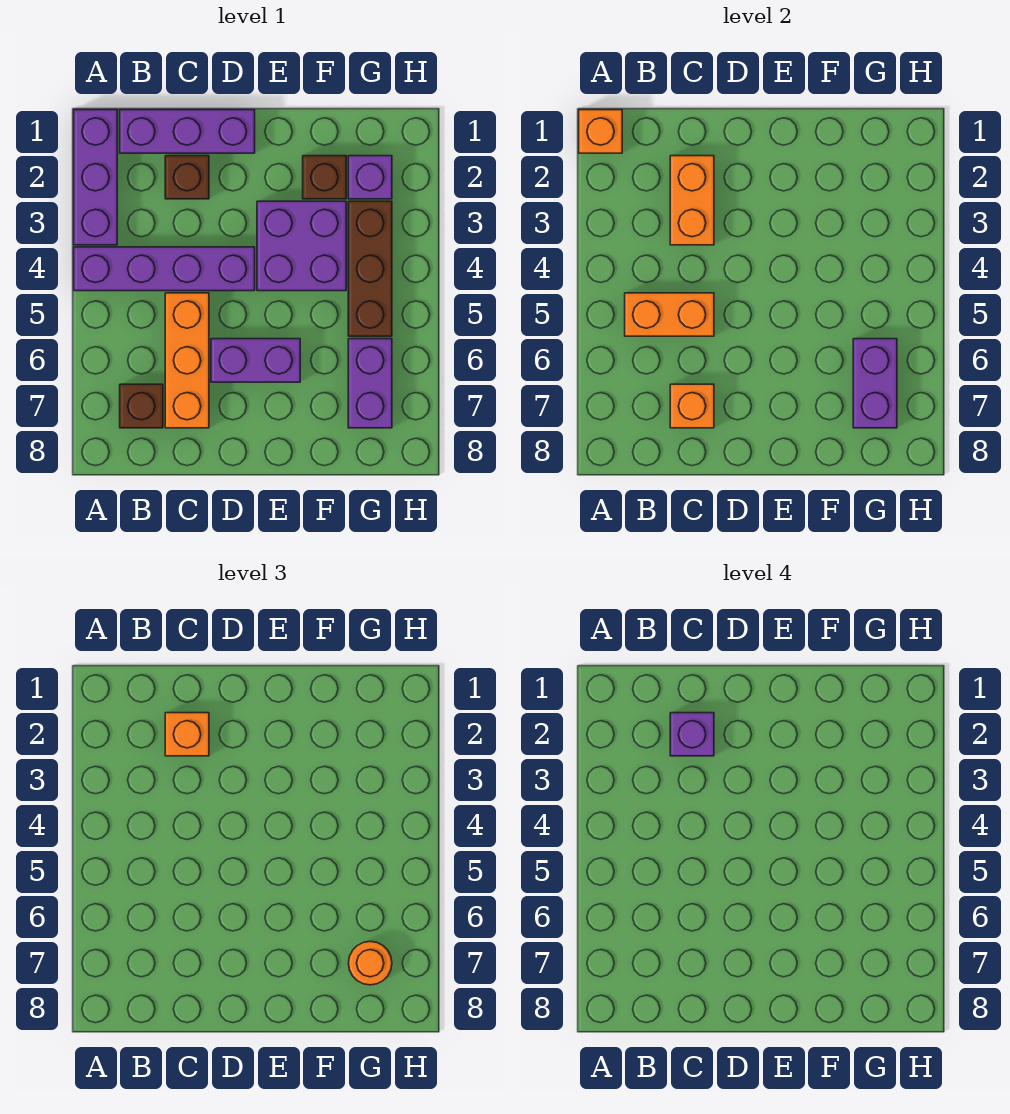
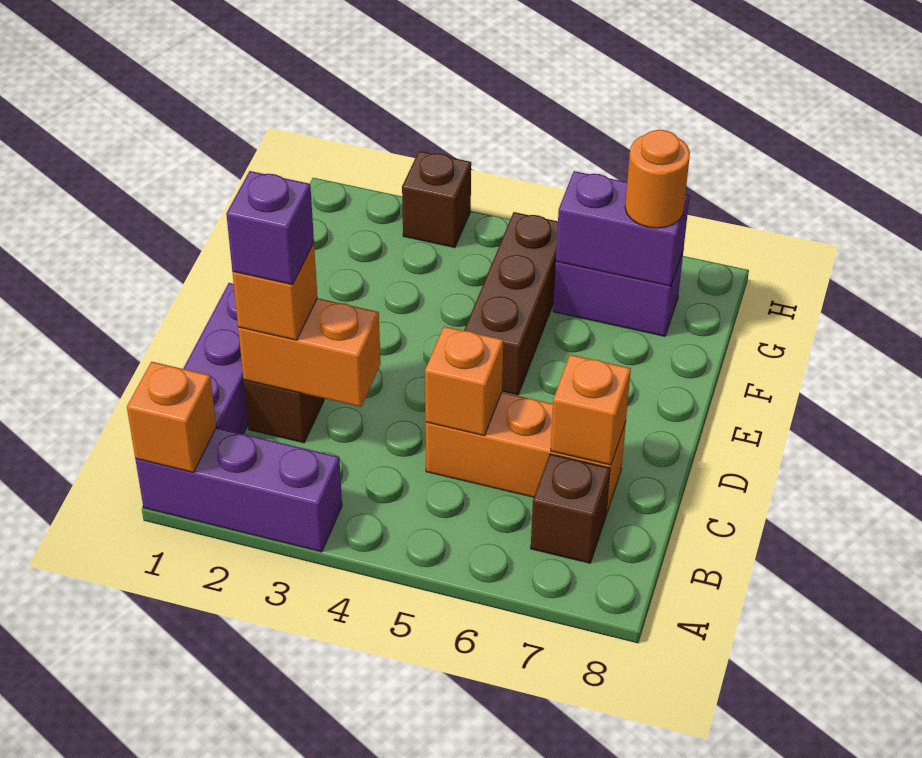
purple 1x4 brick [74,247,255,291] -> none
orange 1x2 brick [625,293,714,336] -> orange 1x1 brick [425,327,503,436]
purple 1x2 brick [211,339,300,382] -> none
purple 2x2 brick [257,201,346,291] -> none
brown 1x1 brick [303,156,346,199] -> brown 1x1 brick moved to [402,151,471,248]
purple 1x1 brick [348,156,392,199] -> none
brown 1x3 brick [348,201,392,336] -> brown 1x3 brick turned to [464,212,558,395]

